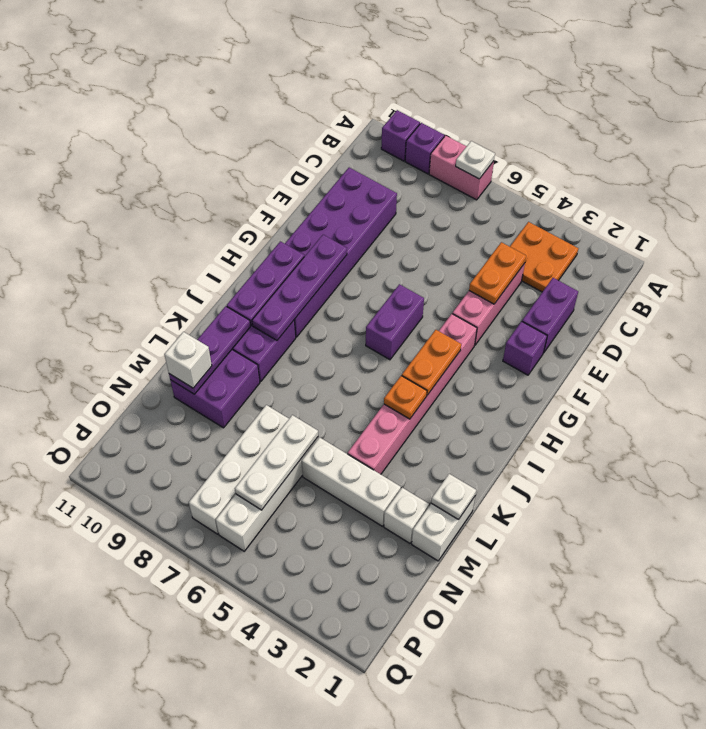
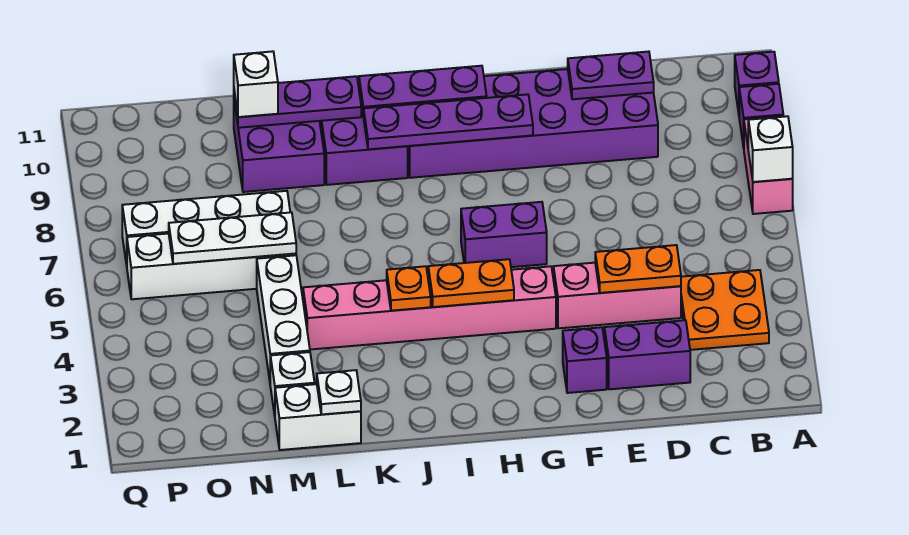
white 1x1 plate [456,141,495,179] -> white 1x1 brick [748,116,793,182]
none -> purple 1x2 plate [568,52,654,99]

